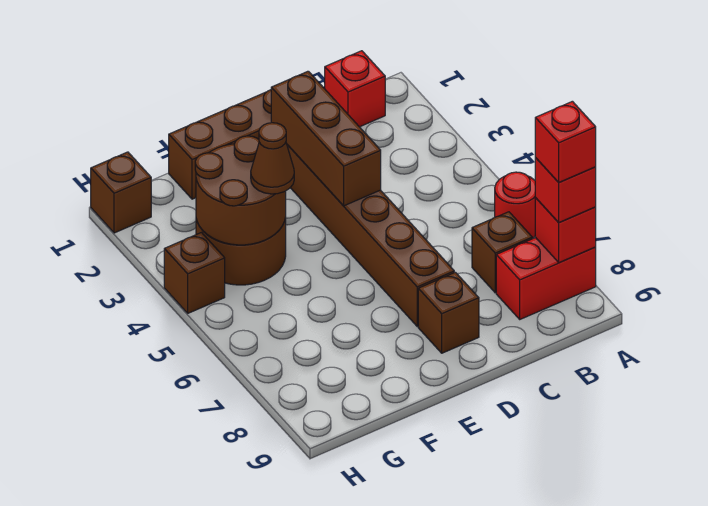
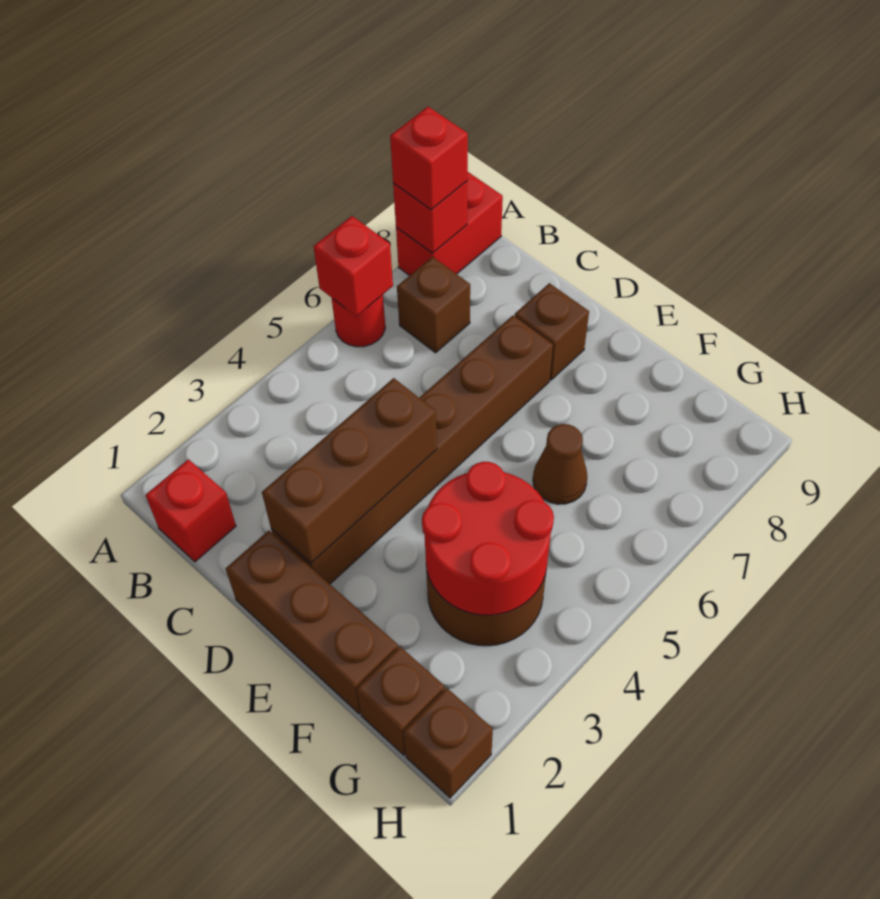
red 1x2 brick [496,238,596,319] -> red 1x2 brick turned to [396,172,503,276]
red 1x1 brick [535,101,596,182] -> red 1x1 brick moved to [314,216,393,316]
brown 2x2 round brick [195,136,286,245] -> red 2x2 round brick [422,462,554,615]
brown 1x1 cone [251,123,294,194] -> brown 1x1 cone moved to [533,424,587,504]
brown 1x1 brick [164,233,225,313] -> brown 1x1 brick moved to [357,647,445,755]

